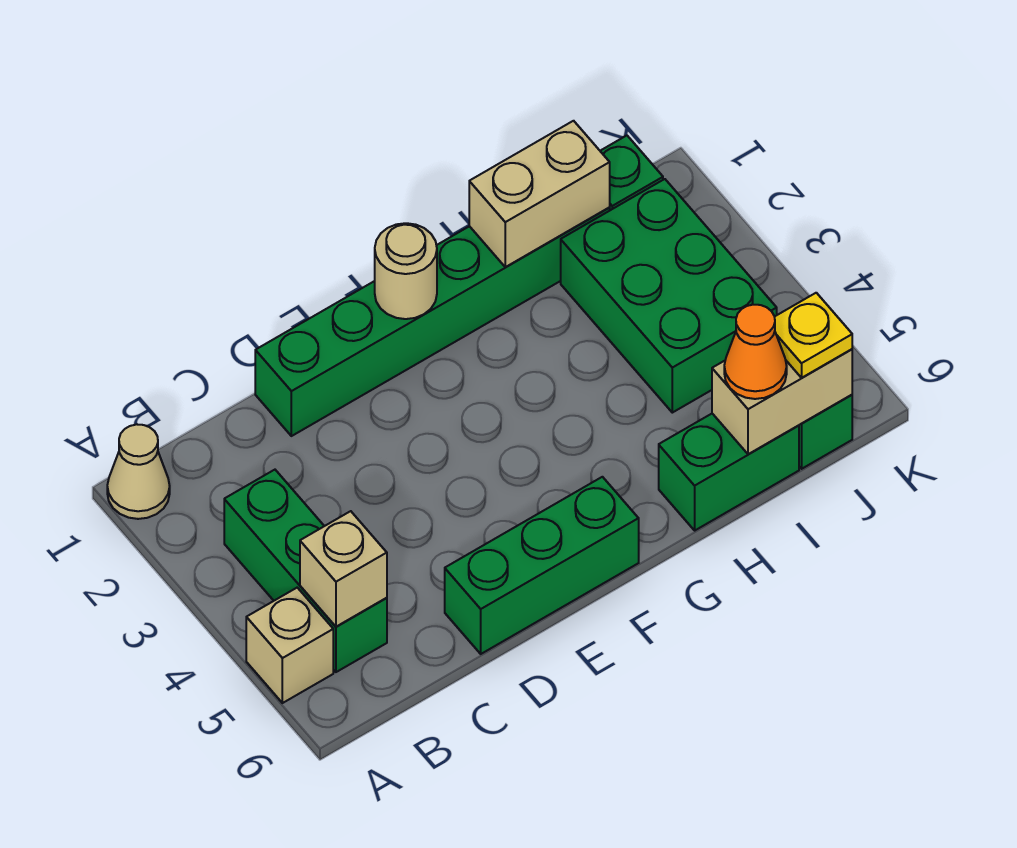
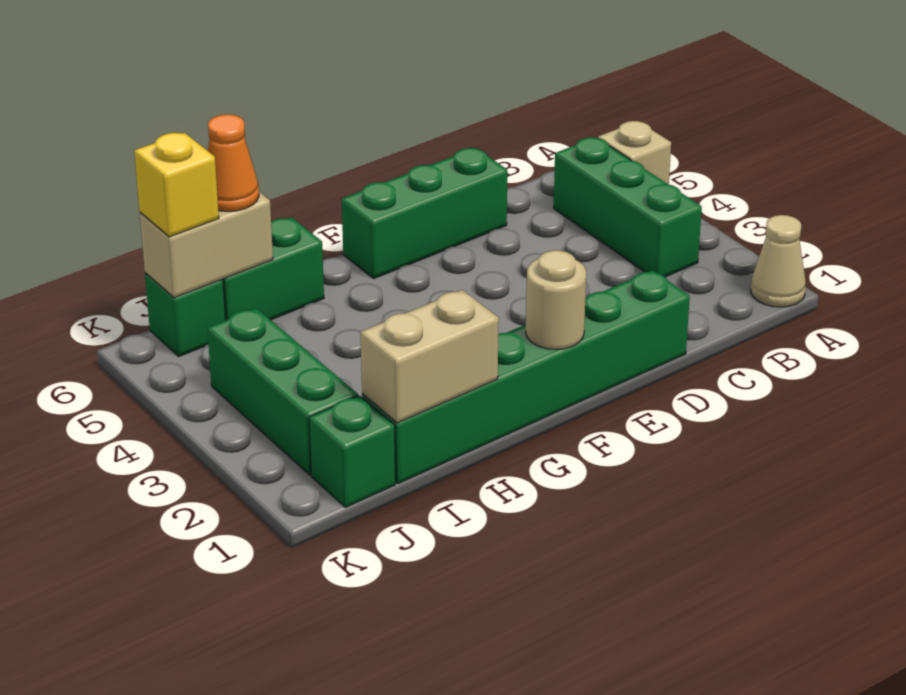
tan 1x1 brick [300,511,387,627] -> none
green 2x3 brick [561,179,777,413] -> green 1x3 brick [207,308,358,475]
yellow 1x1 plate [775,293,852,378] -> yellow 1x1 brick [134,133,219,237]

